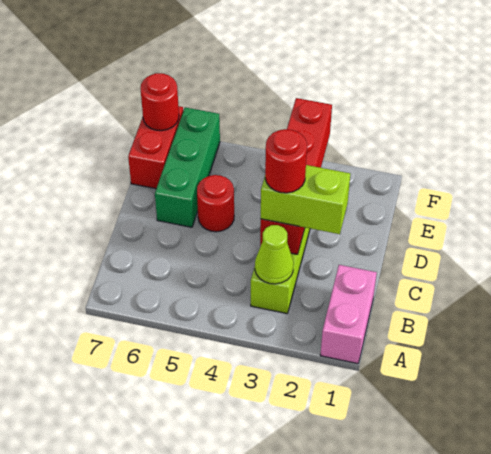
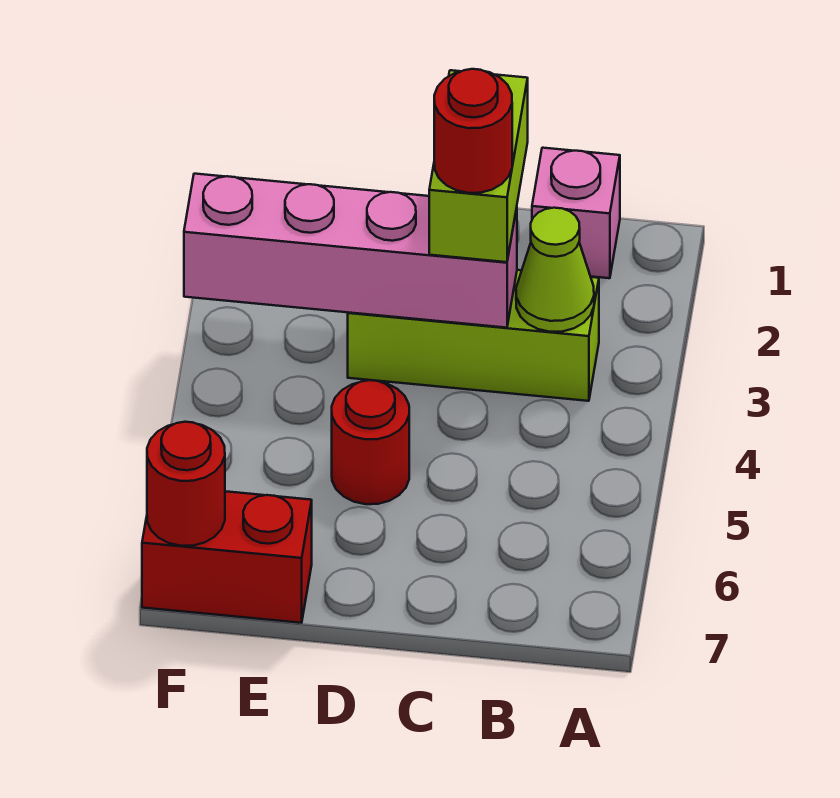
pink 1x2 brick [320,265,377,364] -> pink 1x1 brick [532,148,620,278]
red 1x4 brick [260,98,332,255] -> pink 1x4 brick [184,174,517,328]
green 1x3 brick [155,107,220,227] -> none

